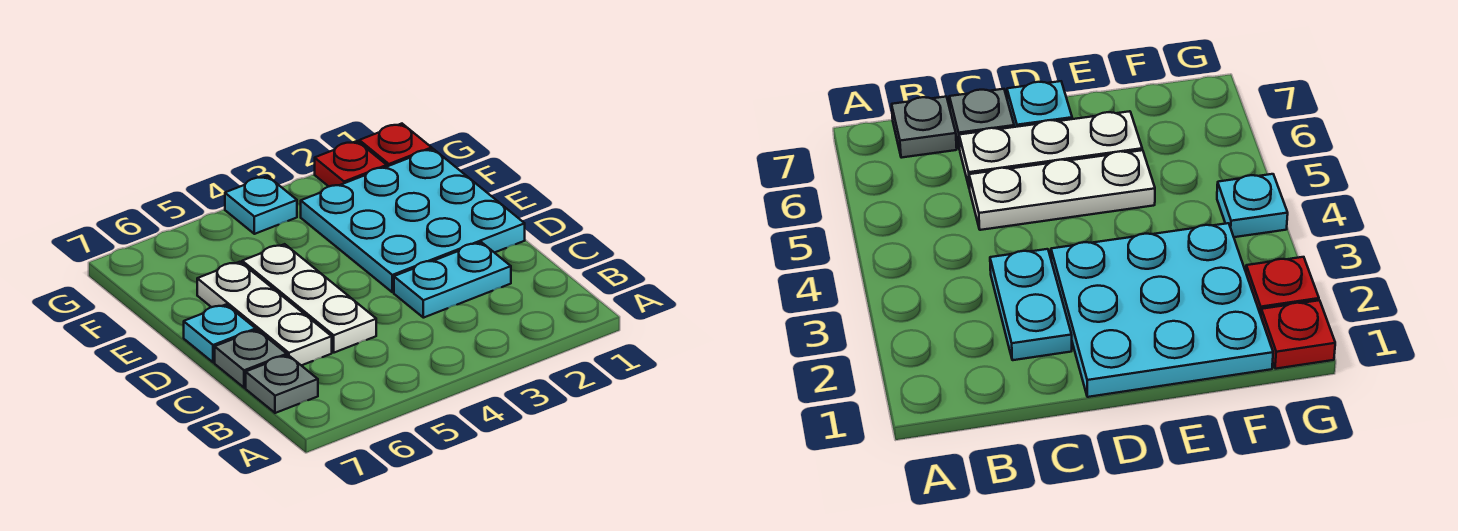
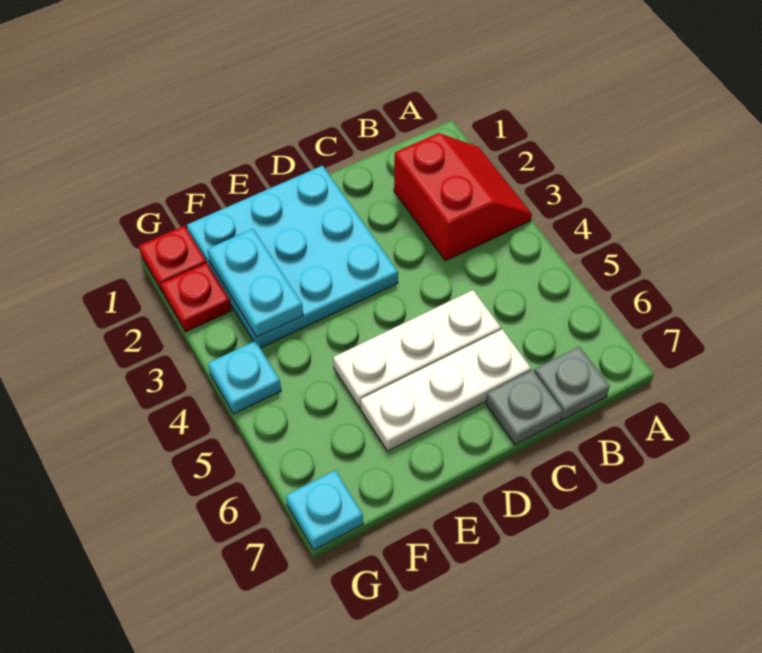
none -> red 2x2 slope [394,133,532,261]
cyan 1x2 plate [394,242,511,318] -> cyan 1x2 plate moved to [207,229,303,337]
cyan 1x1 plate [184,305,256,362] -> cyan 1x1 plate moved to [286,470,363,550]

